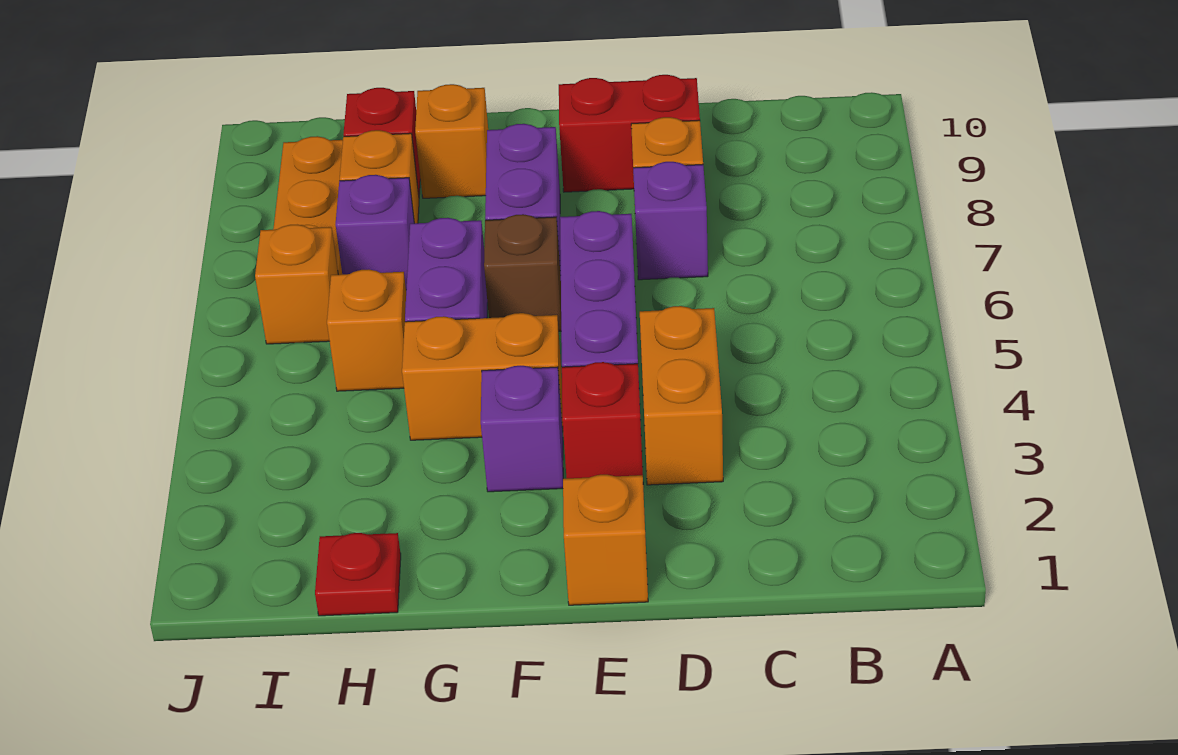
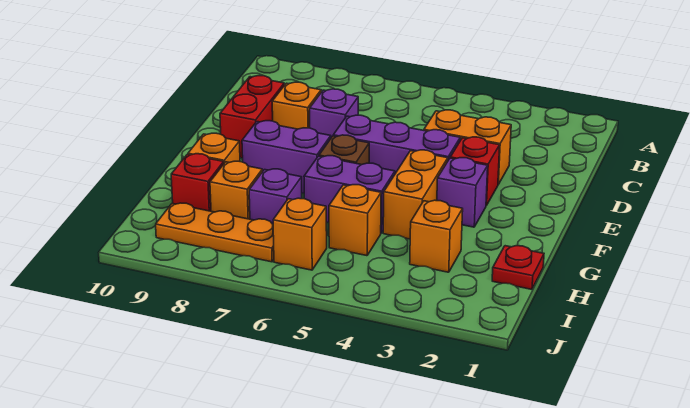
orange 1x1 brick [563,475,648,605] -> orange 1x1 brick moved to [410,200,463,272]

